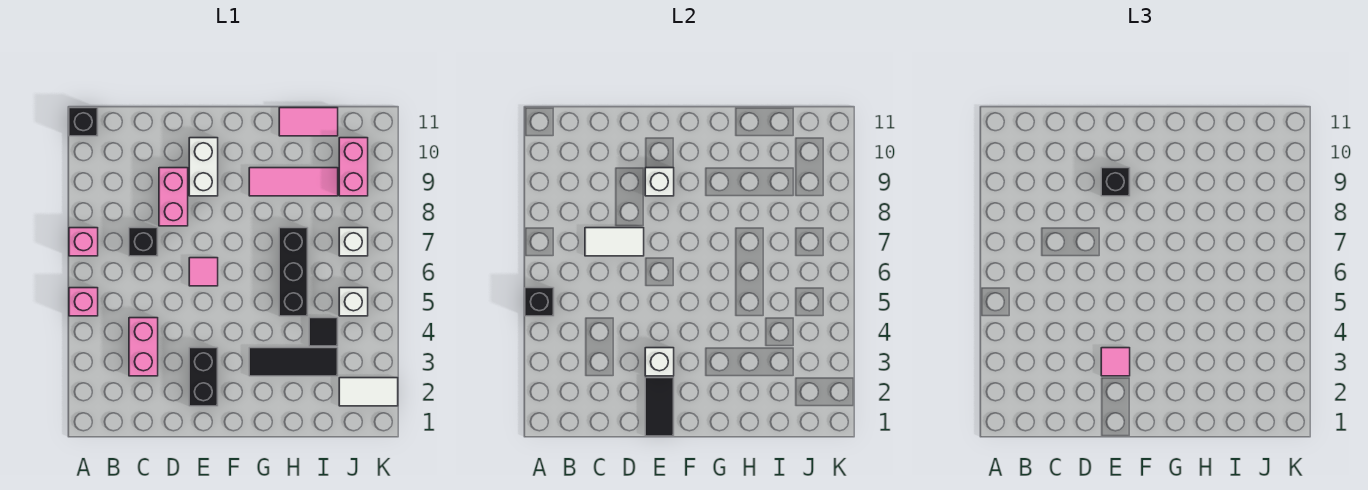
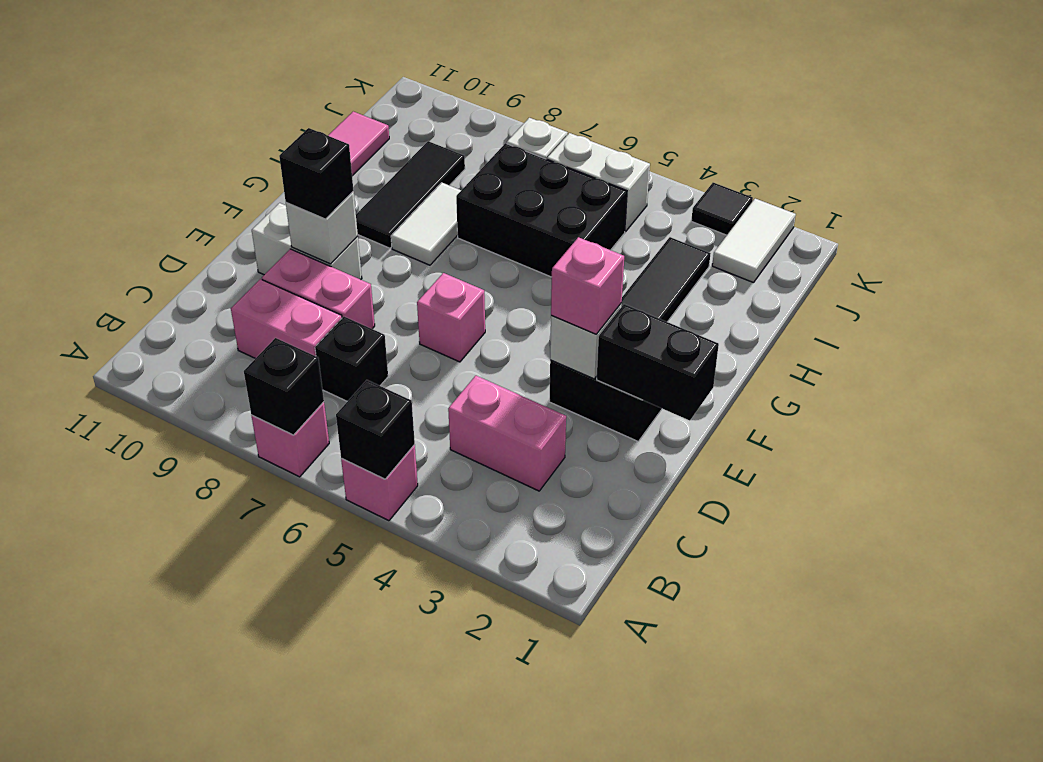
black 1x1 brick [69,108,98,136] -> black 1x1 brick moved to [244,338,324,435]
white 1x2 tile [585,228,644,256] -> white 1x2 tile moved to [391,183,461,265]
black 1x2 tile [645,378,674,436] -> black 1x2 brick [597,304,719,421]
pink 1x1 tile [1101,348,1130,376] -> pink 1x1 brick [551,237,624,334]
pink 1x1 tile [189,258,218,286] -> pink 1x1 brick [417,273,485,362]
pink 1x3 tile [249,168,338,196] -> black 1x3 tile [356,141,465,248]
black 1x3 brick [279,228,308,316] -> black 2x3 brick [456,143,627,277]
black 1x1 tile [309,318,338,346] -> black 1x1 tile moved to [691,183,753,235]
white 1x1 brick [339,288,368,316] -> white 1x2 brick [547,133,650,231]
pink 1x2 brick [339,138,368,196] -> pink 1x2 brick moved to [231,279,342,359]

